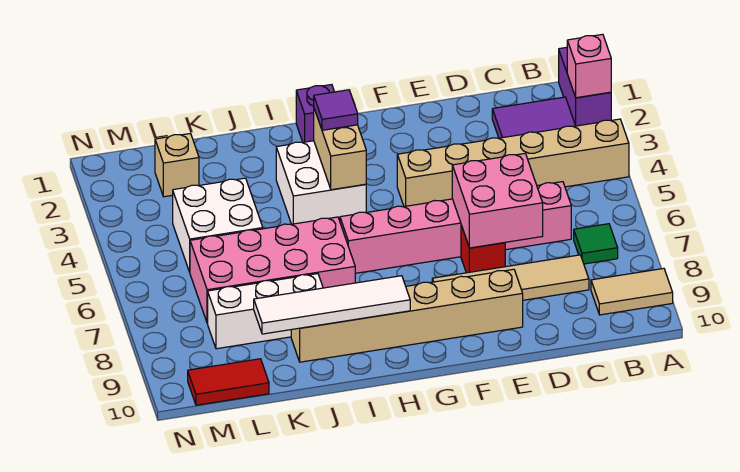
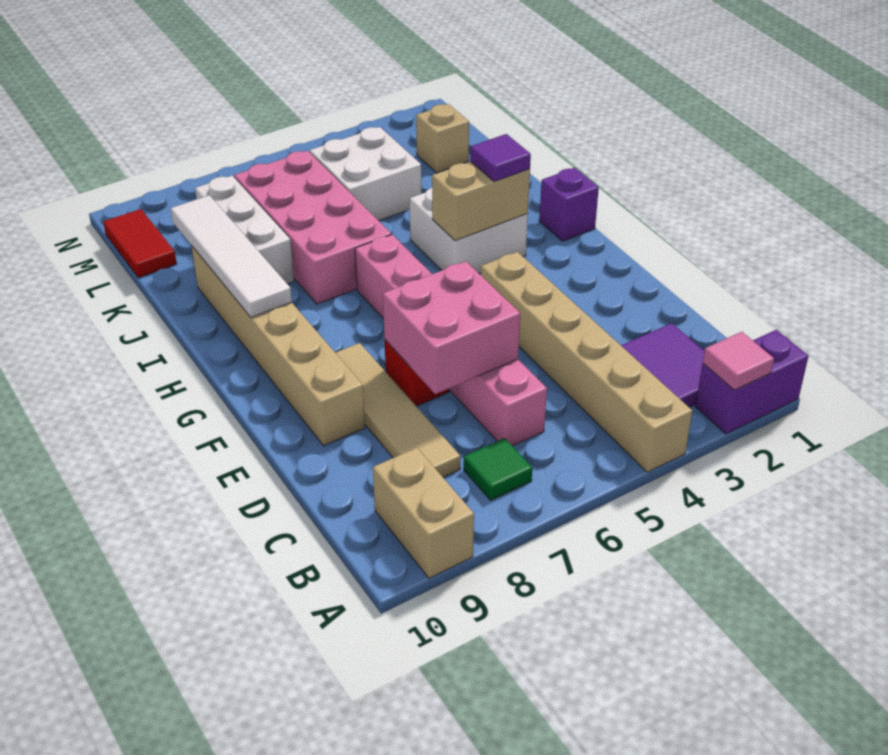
pink 1x1 brick [567,34,611,98] -> pink 1x1 tile [703,332,774,390]
tan 1x2 tile [591,268,673,315] -> tan 1x2 brick [373,448,474,578]

